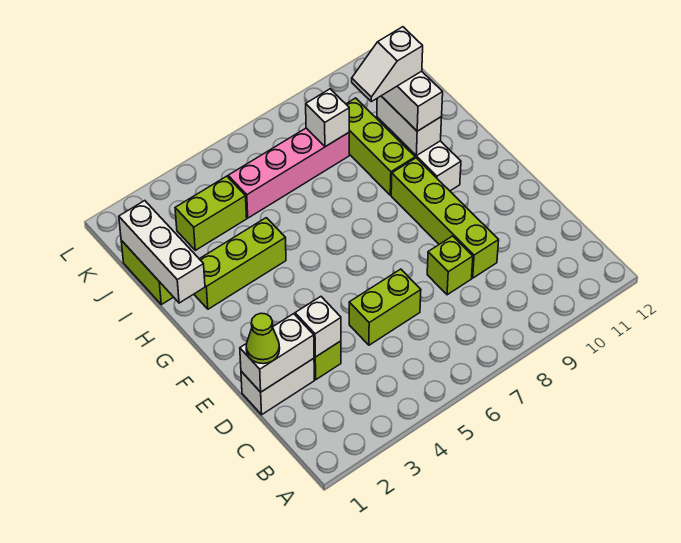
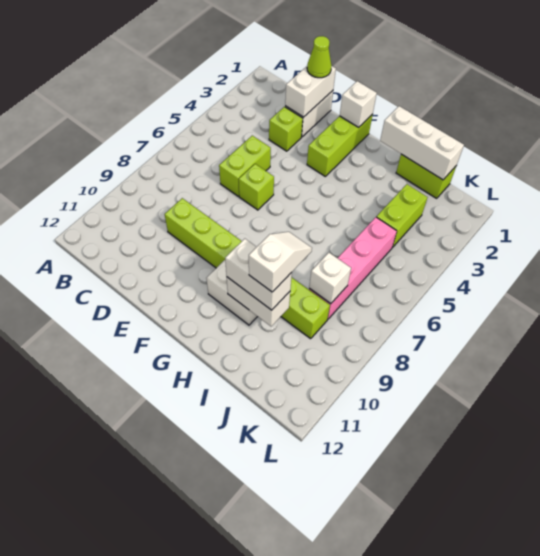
white 1x1 brick [295,297,341,357] -> white 1x1 brick moved to [340,81,377,127]
lime 1x1 brick [427,236,473,295] -> lime 1x1 brick moved to [239,164,274,210]
lime 1x3 brick [194,218,286,309] -> lime 1x3 brick moved to [307,114,373,176]

